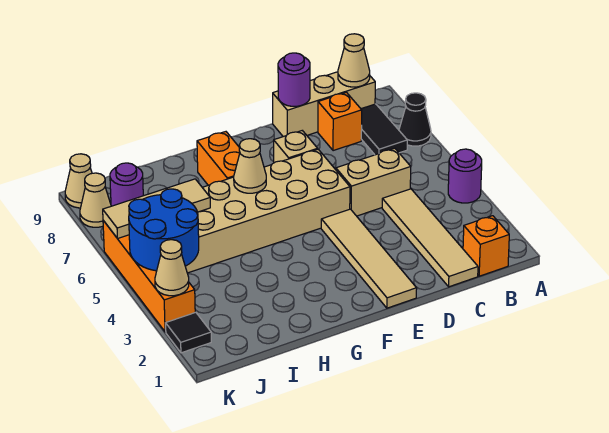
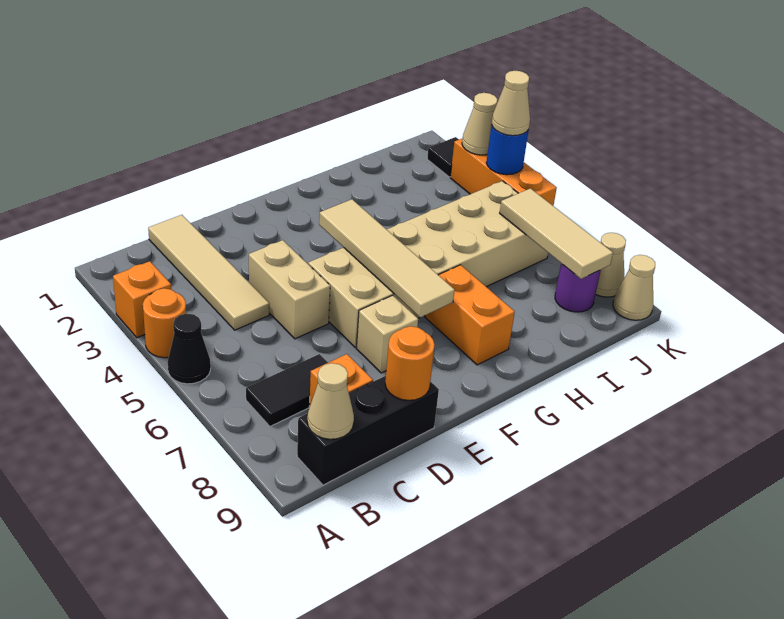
purple 1x1 round brick [448,149,482,203] -> orange 1x1 round brick [143,288,186,358]
black 1x1 cone [399,93,431,146] -> black 1x1 cone moved to [168,314,211,384]
orange 1x1 brick [463,216,509,276] -> orange 1x1 brick moved to [113,261,171,338]
black 1x2 tile [361,104,407,155] -> black 1x2 tile turned to [246,354,328,426]
tan 1x3 brick [273,72,375,137] -> black 1x3 brick [297,376,439,485]
tan 1x2 brick [336,148,411,216] -> tan 1x2 brick turned to [249,240,330,339]
purple 1x1 round brick [278,53,310,106] -> orange 1x1 round brick [385,326,435,400]
tan 1x4 tile [321,209,417,308] -> tan 1x4 tile moved to [319,199,455,317]
tan 1x1 cone [234,139,266,193] -> tan 1x1 cone moved to [492,71,530,136]
tan 1x3 tile [103,179,210,239] -> tan 1x3 tile turned to [500,188,613,279]
blue 2x2 round brick [129,189,199,271] -> blue 1x1 round brick [486,125,529,175]
orange 1x4 brick [103,220,195,332] -> orange 1x3 brick [450,139,557,206]

